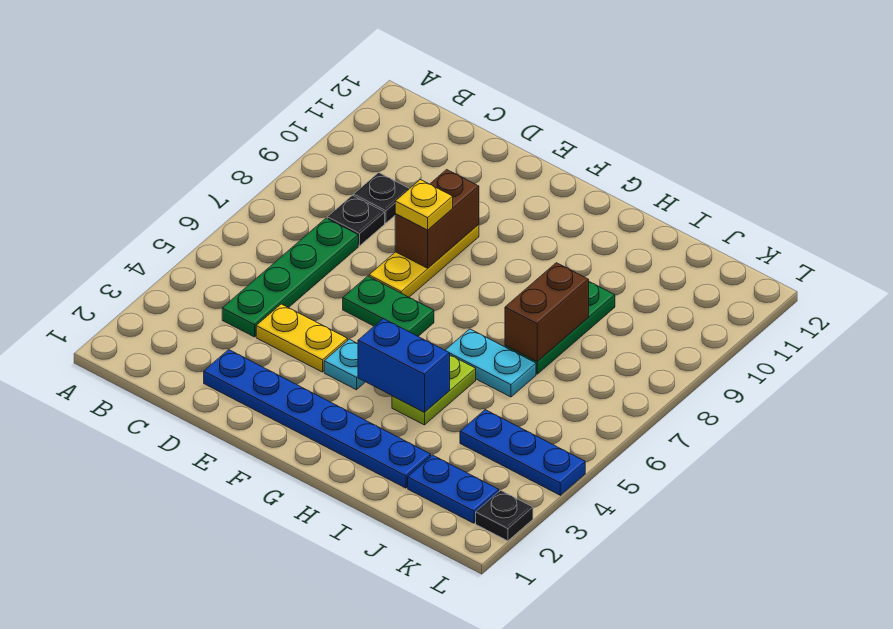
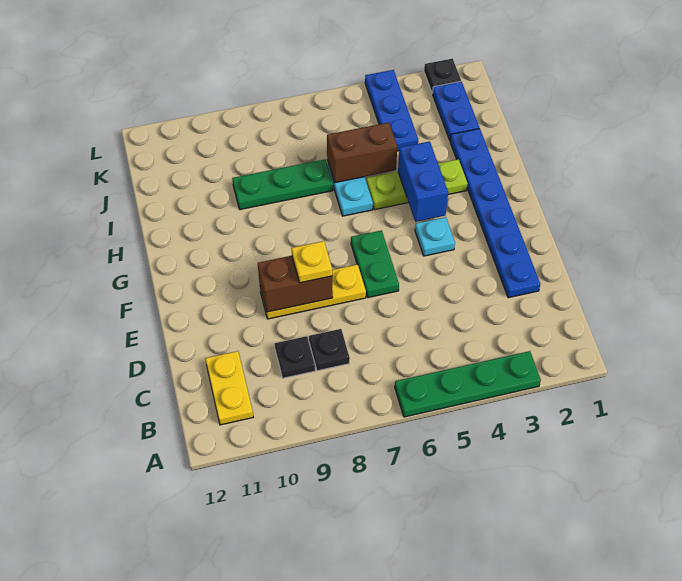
green 1x4 plate [222,218,358,337] -> green 1x4 plate moved to [395,351,541,417]
yellow 1x2 plate [256,304,348,372] -> yellow 1x2 plate moved to [205,351,253,425]
lime 1x2 plate [392,355,476,425] -> lime 1x3 plate [366,159,468,210]
brown 1x2 brick [505,263,589,362] -> brown 1x2 brick moved to [327,123,397,183]

